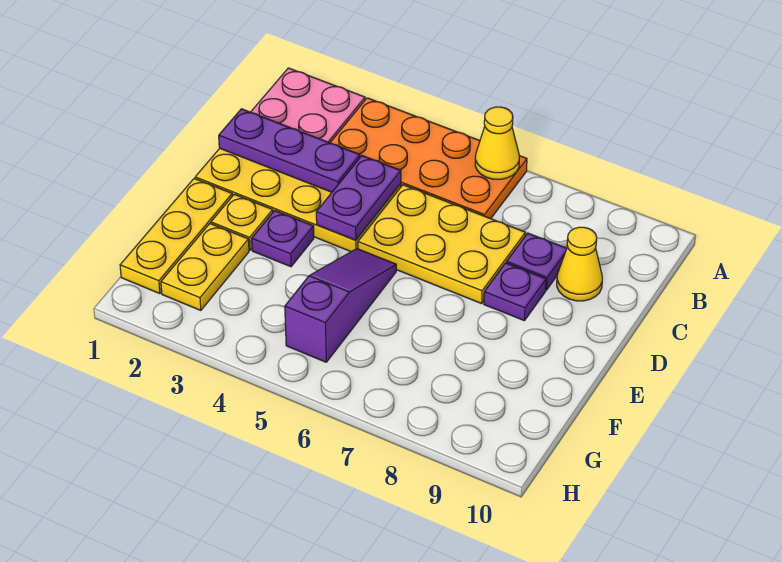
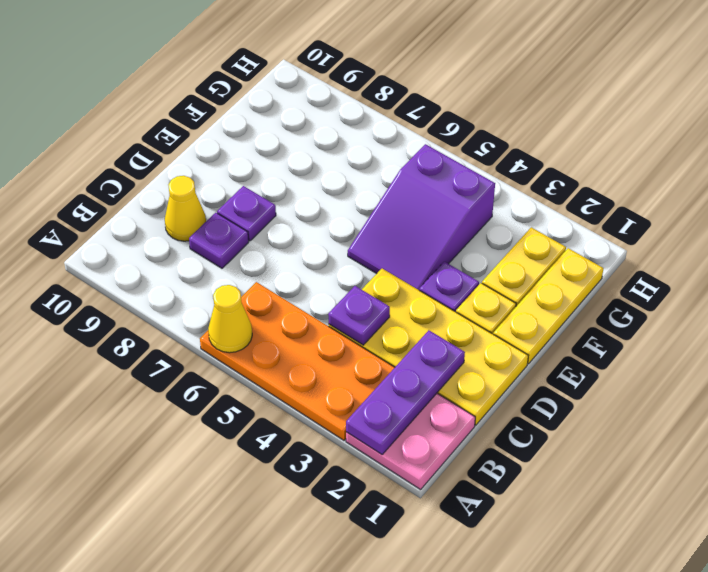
purple 1x3 plate [219,109,360,192] -> purple 1x3 plate turned to [346,330,465,454]
purple 1x2 plate [316,156,401,240] -> purple 1x1 plate [328,286,390,345]
yellow 2x3 plate [358,185,526,304] -> none
purple 1x3 slope [285,249,396,362] -> purple 2x3 slope [348,144,495,290]

